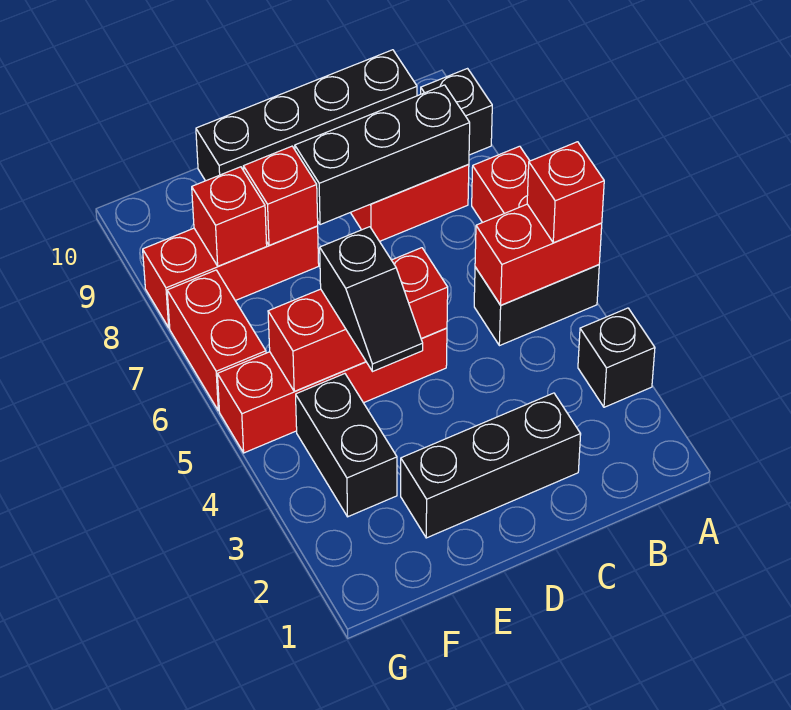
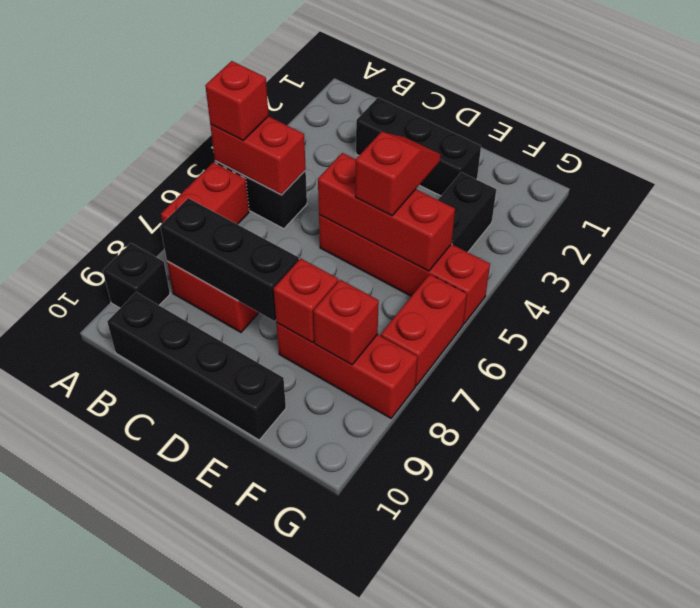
black 1x1 brick [578,308,655,407] -> none
black 1x2 slope [320,227,423,372] -> red 1x2 slope [355,132,441,216]

